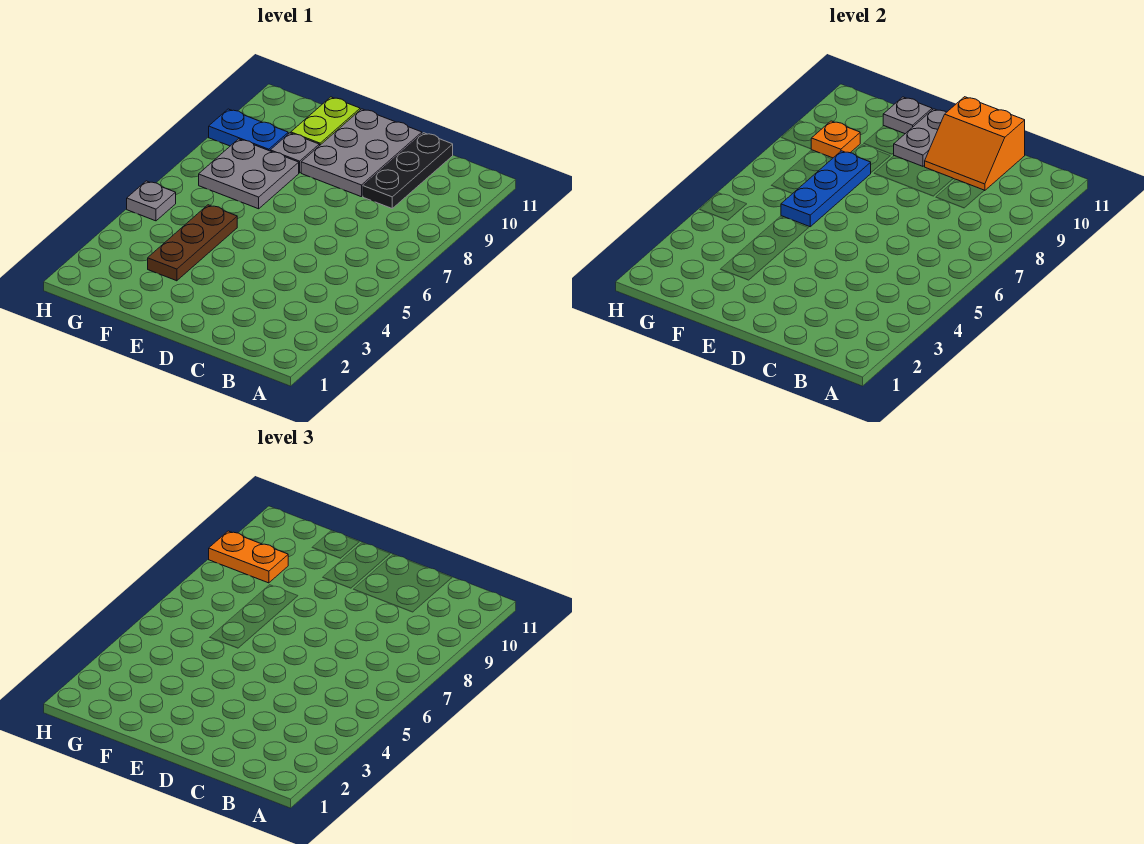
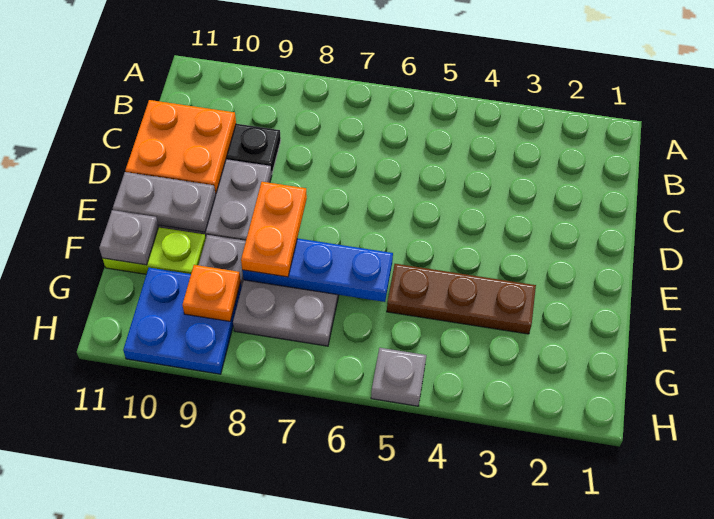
orange 2x2 slope [925,97,1025,191] -> orange 2x2 plate [125,100,236,194]
blue 1x2 plate [209,109,288,151] -> blue 2x2 plate [123,268,242,374]
orange 1x2 plate [209,531,288,583] -> orange 1x2 plate moved to [241,182,307,277]

